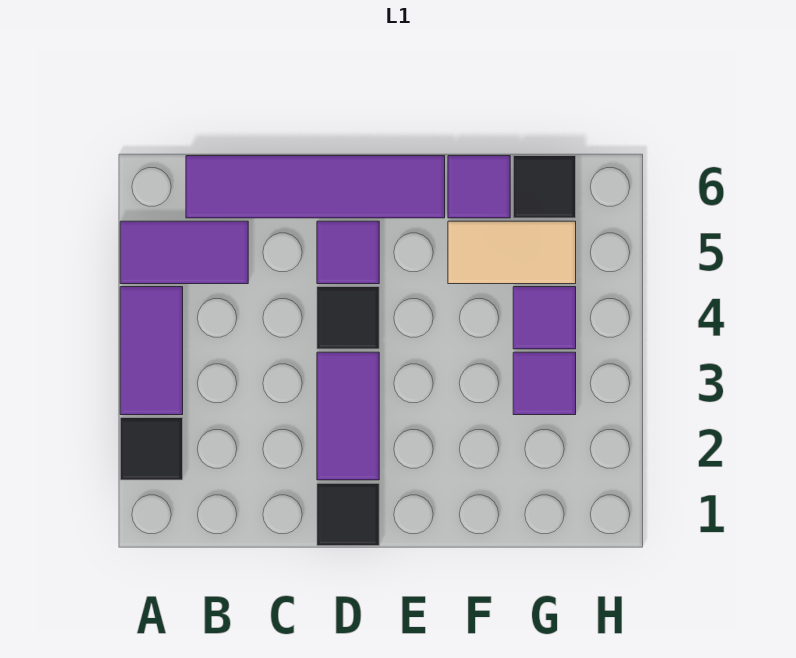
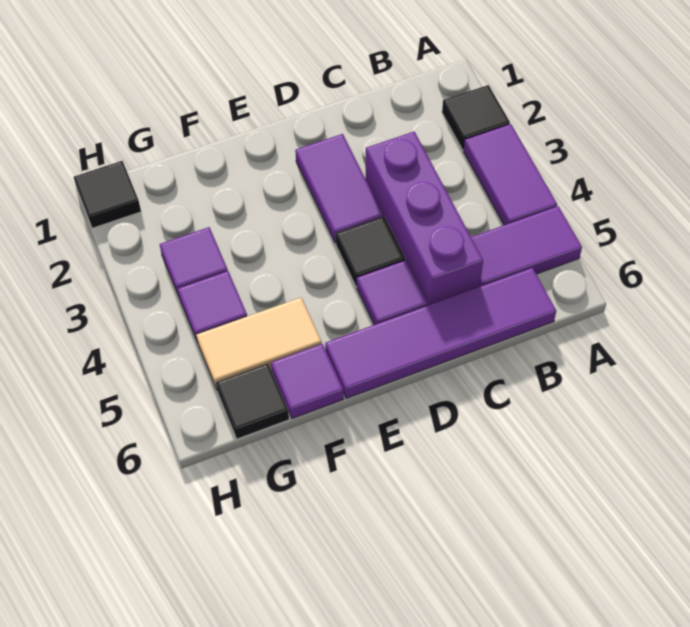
none -> purple 1x3 brick [366,132,483,305]
black 1x1 tile [317,483,379,546] -> black 1x1 tile moved to [73,161,141,228]

